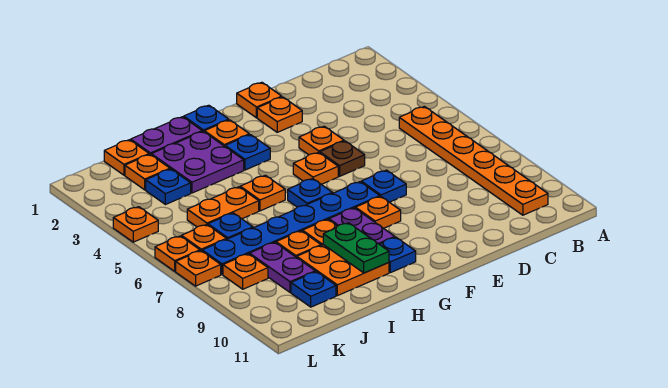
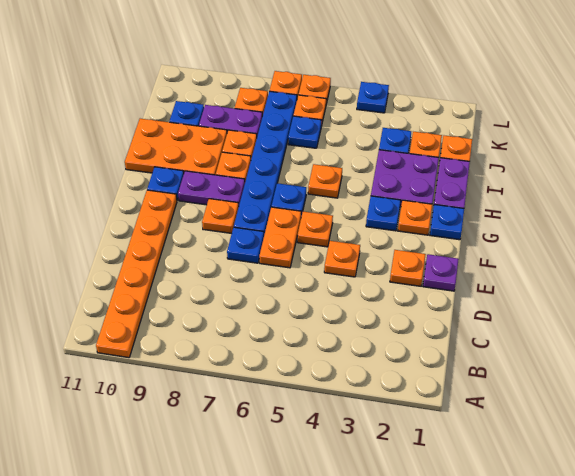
orange 1x6 plate [399,106,548,215] -> orange 1x6 plate turned to [96,190,177,358]
orange 1x1 plate [237,82,282,118] -> purple 1x1 plate [423,254,459,291]
brown 1x1 plate [320,141,365,176] -> none
orange 2x2 plate [297,245,389,296] -> orange 2x3 plate [125,119,227,175]
green 1x2 plate [323,223,389,273] -> none
orange 1x2 plate [187,187,259,227] -> orange 1x2 plate moved to [259,207,301,268]
orange 1x1 plate [113,207,158,242] -> blue 1x1 plate [357,82,389,113]

